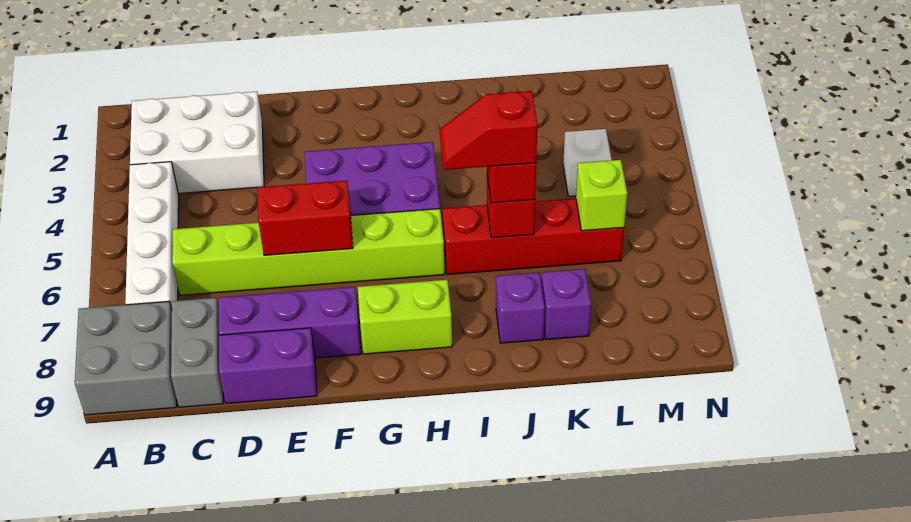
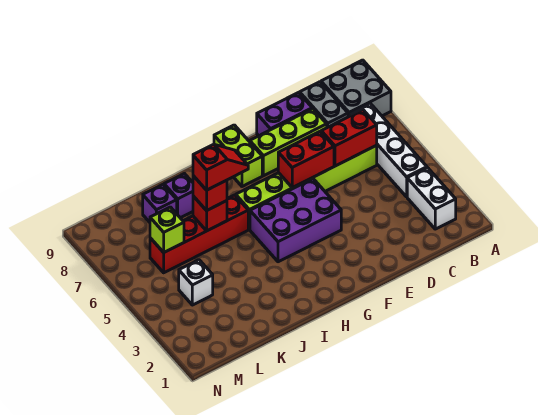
white 2x3 brick [130,92,264,193] -> white 1x2 brick [407,168,456,229]
none -> red 1x2 brick [321,110,377,166]
purple 1x3 brick [219,287,361,358] -> lime 1x3 brick [250,109,327,176]
lime 1x2 brick [358,280,452,354] -> lime 1x2 brick turned to [214,125,262,187]

